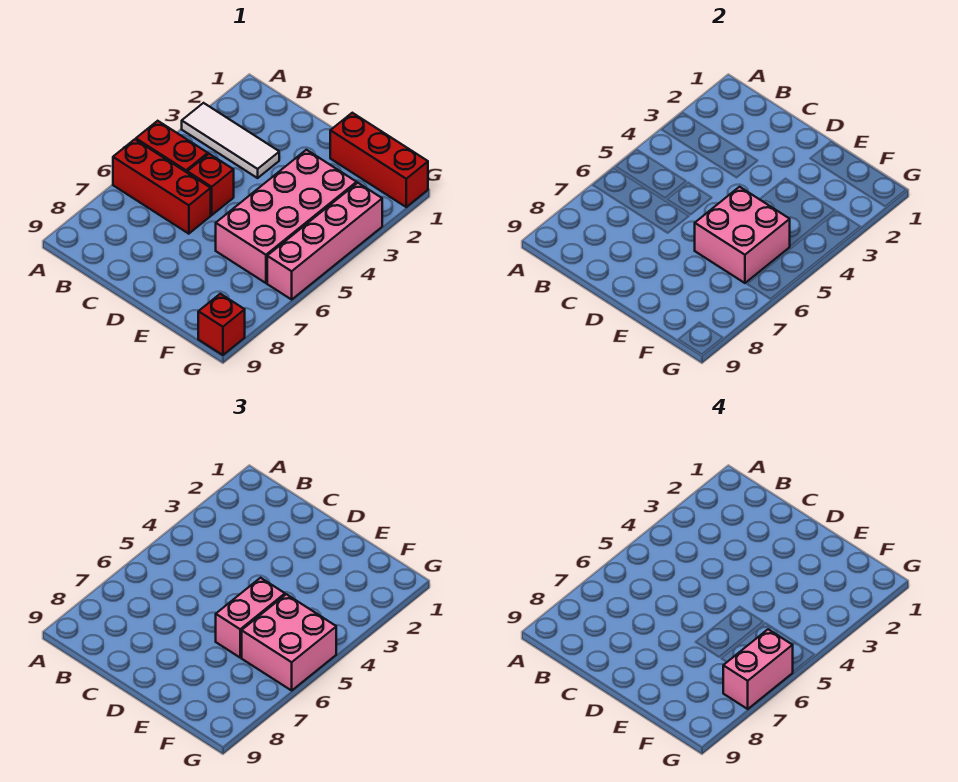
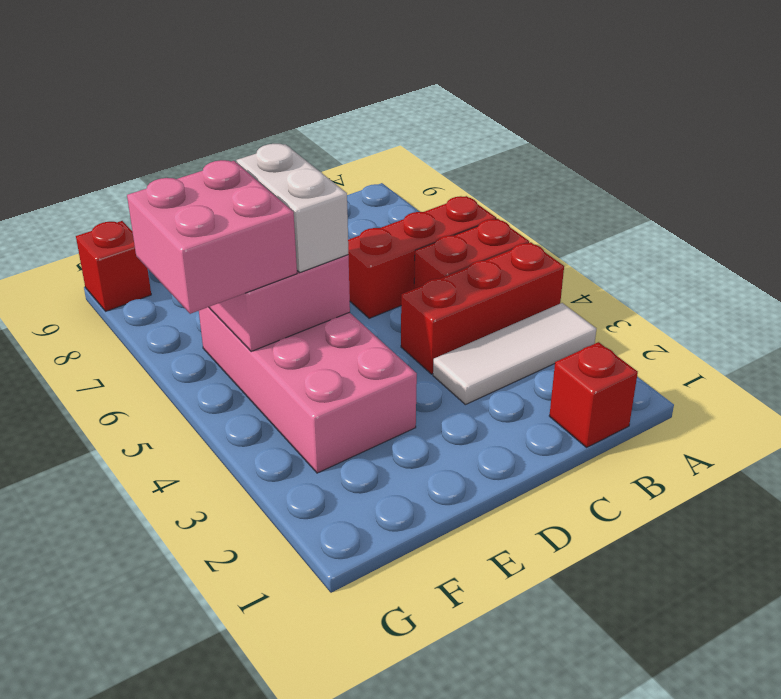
red 1x1 brick [187,154,234,215] -> red 1x1 brick moved to [549,342,638,447]
red 1x3 brick [330,113,428,207] -> red 1x3 brick moved to [401,242,564,374]
pink 1x2 brick [216,578,285,657] -> white 1x2 brick [236,144,348,272]
pink 1x4 brick [267,183,382,299] -> none
pink 1x2 brick [723,629,793,709] -> none

